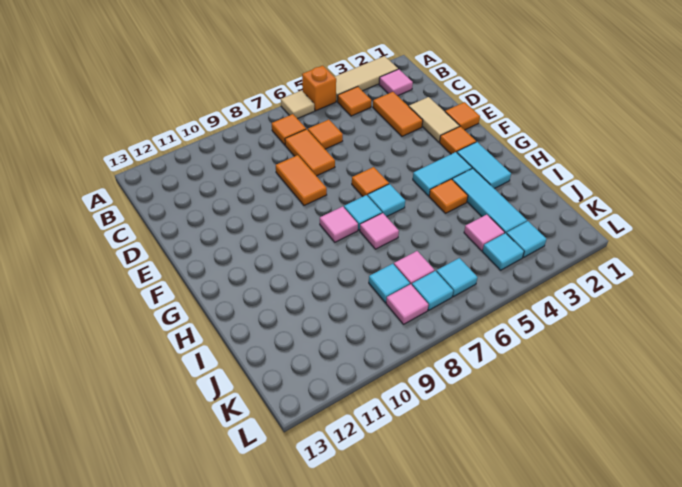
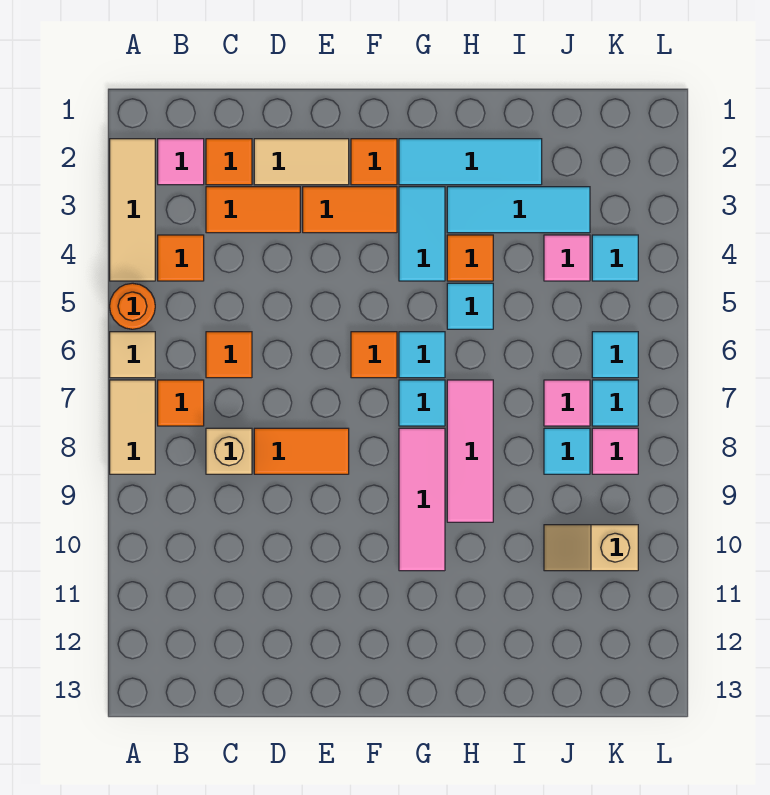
orange 1x1 brick [302,66,336,111] -> orange 1x1 round brick [110,283,155,329]
none -> tan 1x2 tile [110,380,155,474]
orange 1x2 tile [285,129,335,176] -> orange 1x2 tile moved to [303,187,397,233]
none -> tan 1x1 brick [206,428,252,474]
orange 1x1 tile [445,102,480,130] -> orange 1x1 tile moved to [206,139,252,185]
cyan 1x2 tile [457,142,511,189] -> cyan 1x3 tile [399,139,542,185]
pink 1x1 tile [320,206,358,242] -> pink 1x3 tile [399,428,445,571]
pink 1x1 tile [360,213,399,249] -> pink 1x3 tile [447,380,493,522]
none -> tan 1x2 slope [544,525,638,571]
cyan 1x1 tile [507,221,546,258] -> cyan 1x1 tile moved to [447,283,493,329]

